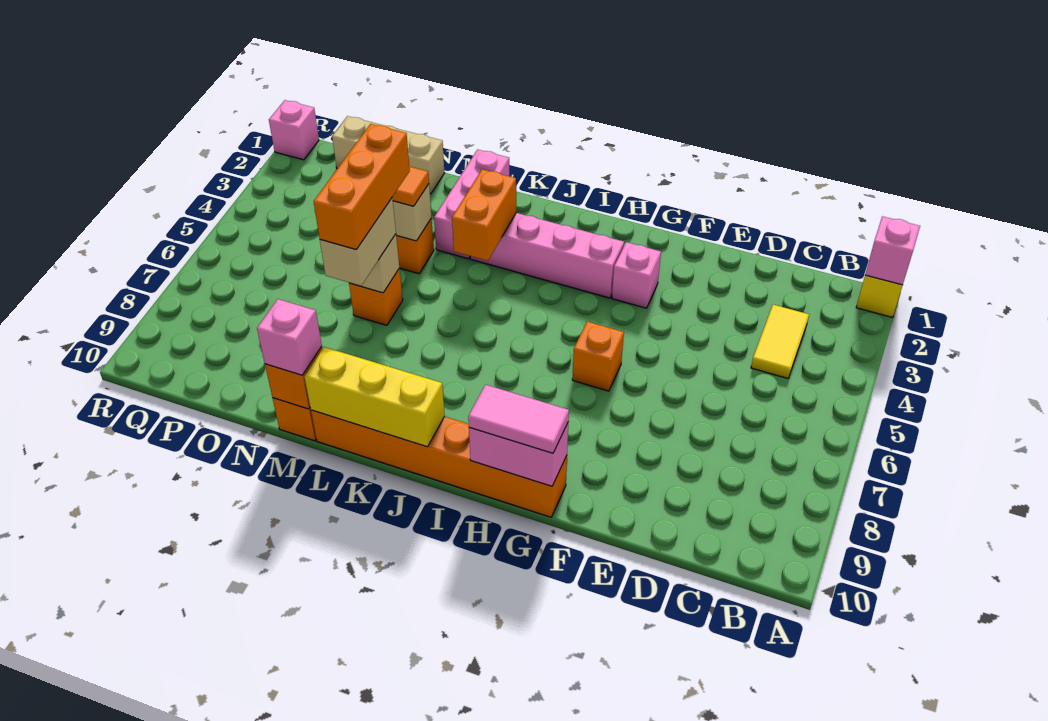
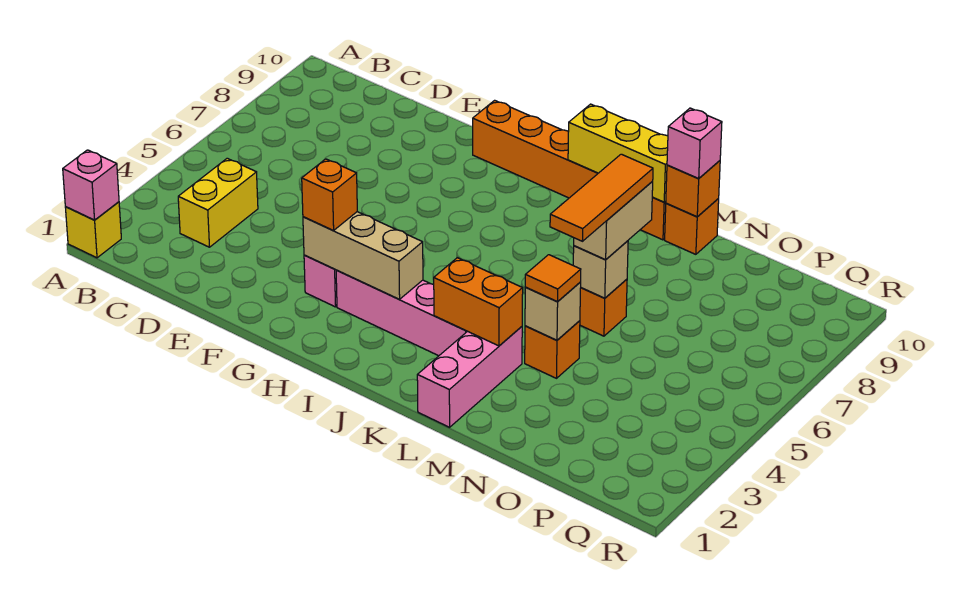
yellow 1x2 tile [751,305,809,378] -> yellow 1x2 brick [178,158,258,247]
orange 1x1 brick [572,322,624,391] -> orange 1x1 brick moved to [302,159,357,230]
pink 1x2 brick [469,423,568,486] -> none
pink 1x2 tile [468,385,569,453] -> none
orange 1x2 brick [452,169,516,261] -> orange 1x2 brick turned to [434,258,523,346]
orange 1x3 brick [314,124,410,250] -> orange 1x3 tile [550,154,653,241]
tan 1x3 brick [332,116,445,194] -> tan 1x3 brick moved to [303,212,423,299]
pink 1x1 brick [269,100,319,160] -> none

